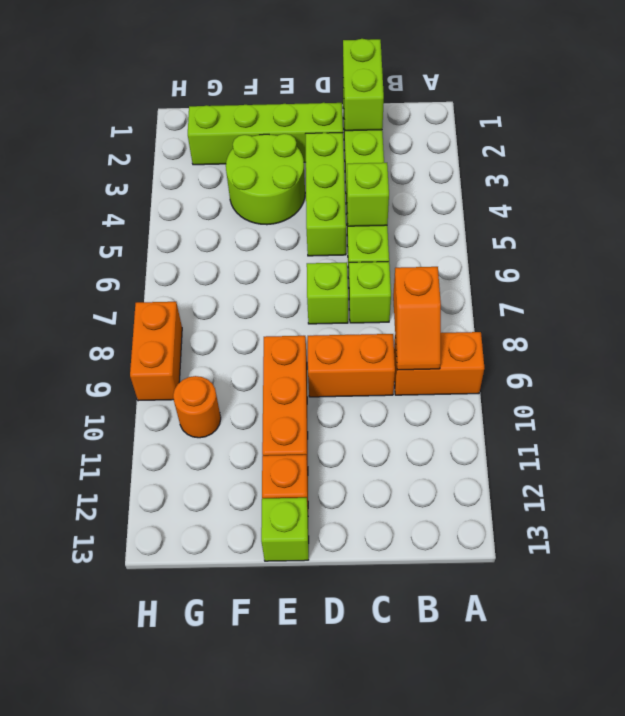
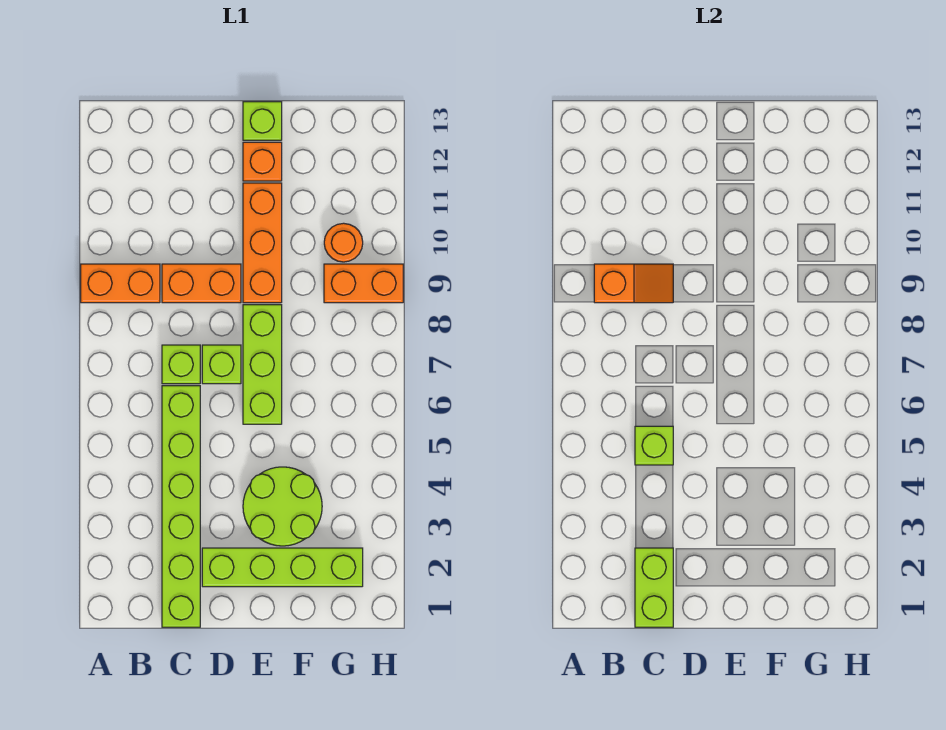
orange 1x2 slope [393,267,441,370] -> orange 1x2 slope turned to [594,264,673,303]
lime 1x3 brick [305,133,346,256] -> lime 1x3 brick moved to [243,305,282,424]
orange 1x2 brick [130,302,182,401] -> orange 1x2 brick turned to [324,264,403,303]

